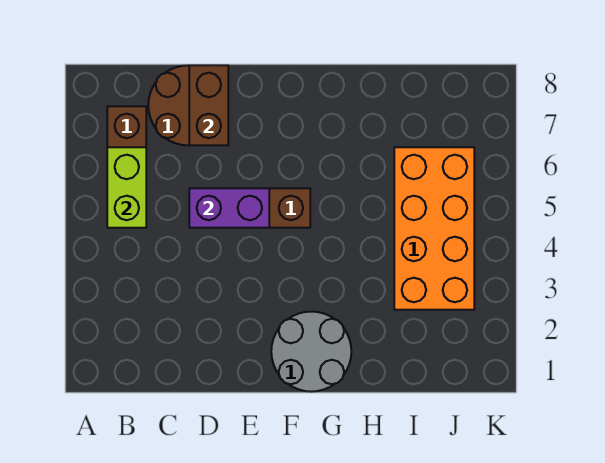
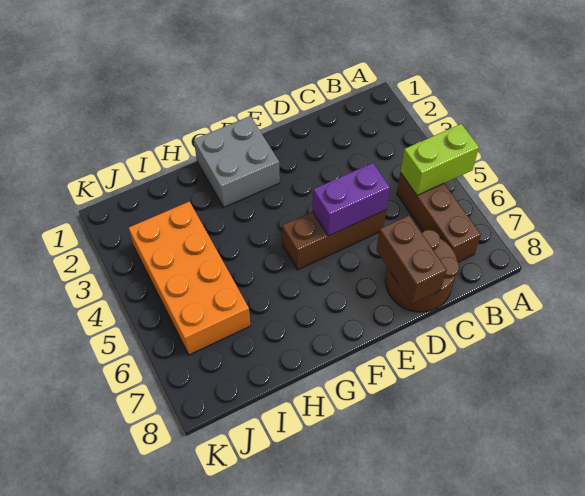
lime 1x2 brick [107,147,146,228] -> lime 1x2 brick turned to [401,124,479,195]
grey 2x2 round brick [271,312,351,392] -> grey 2x2 brick [194,116,280,207]

